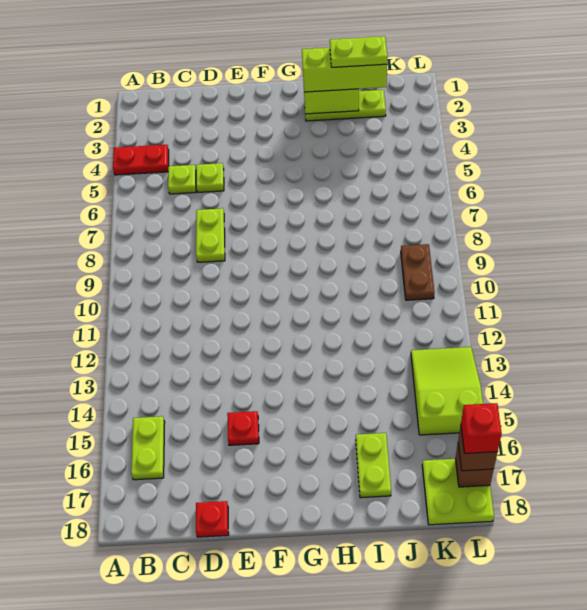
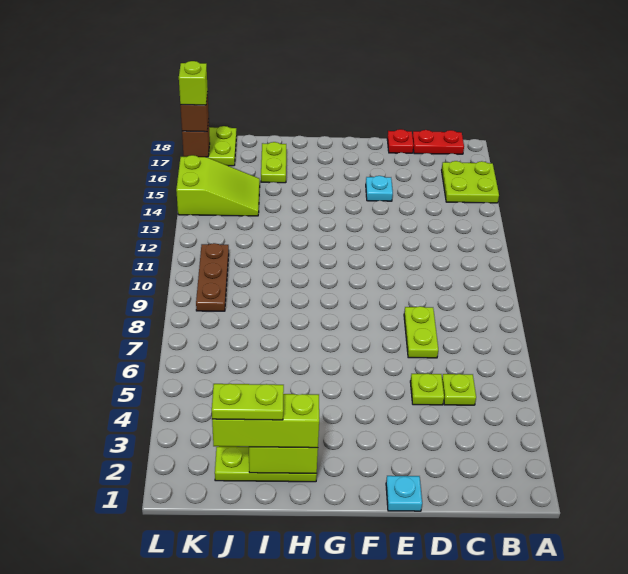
red 1x2 plate [113,145,169,175] -> red 1x2 plate moved to [412,130,464,154]
lime 1x2 plate [131,416,165,480] -> lime 2x2 plate [442,161,499,203]
none -> cyan 1x1 plate [386,476,422,511]
red 1x1 plate [227,411,259,445] -> cyan 1x1 plate [366,176,393,201]
brown 1x2 plate [401,244,435,300] -> brown 1x3 plate [196,243,229,311]
lime 2x3 slope [411,347,483,435] -> lime 2x3 slope turned to [176,155,260,216]
red 1x1 brick [461,403,502,453] -> lime 1x1 brick [179,61,208,105]

